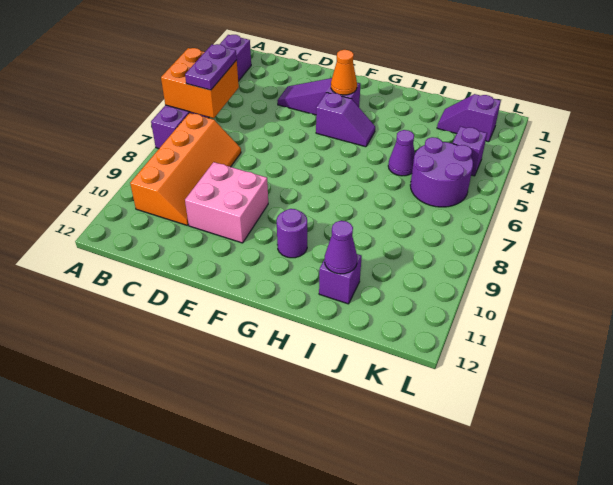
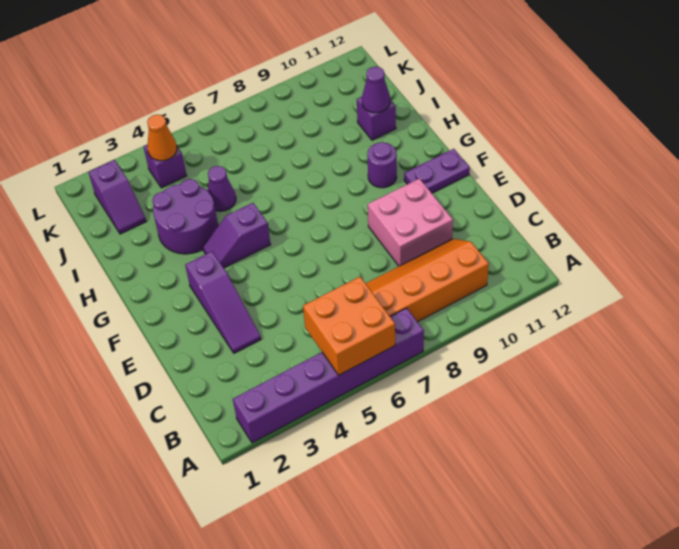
purple 1x2 plate [185,44,237,90] -> purple 1x2 plate moved to [404,149,470,193]
orange 1x1 cone [331,50,357,95] -> orange 1x1 cone moved to [147,115,177,161]
purple 1x2 slope [316,92,375,147] -> purple 1x2 slope turned to [203,203,271,268]
purple 2x2 round brick [410,137,473,207] -> purple 2x2 round brick moved to [152,179,218,254]

